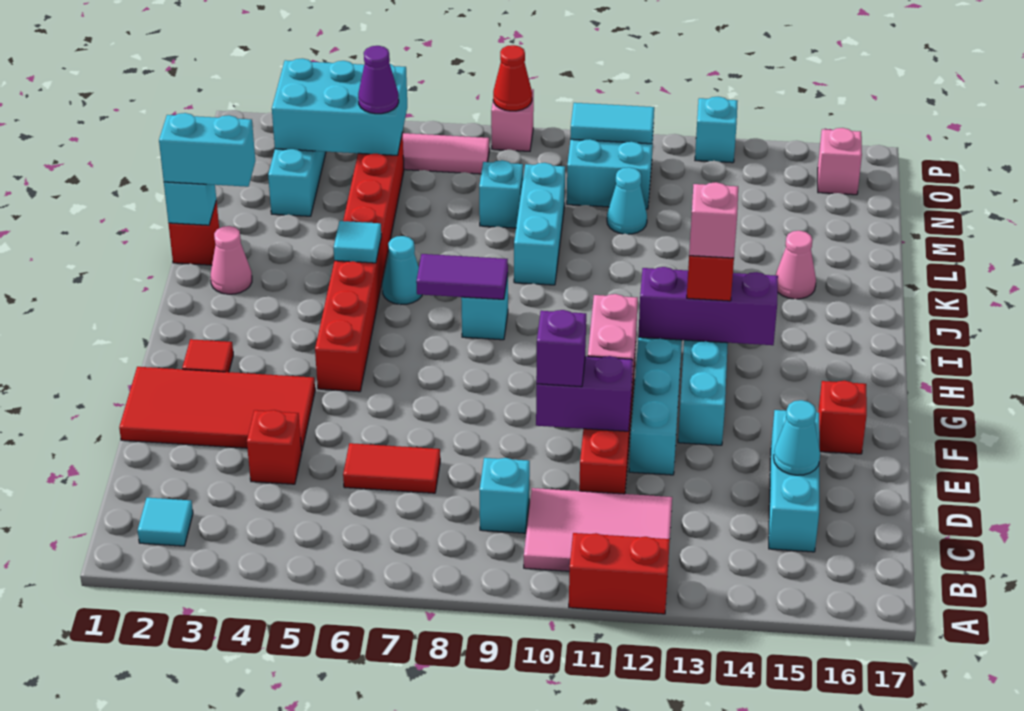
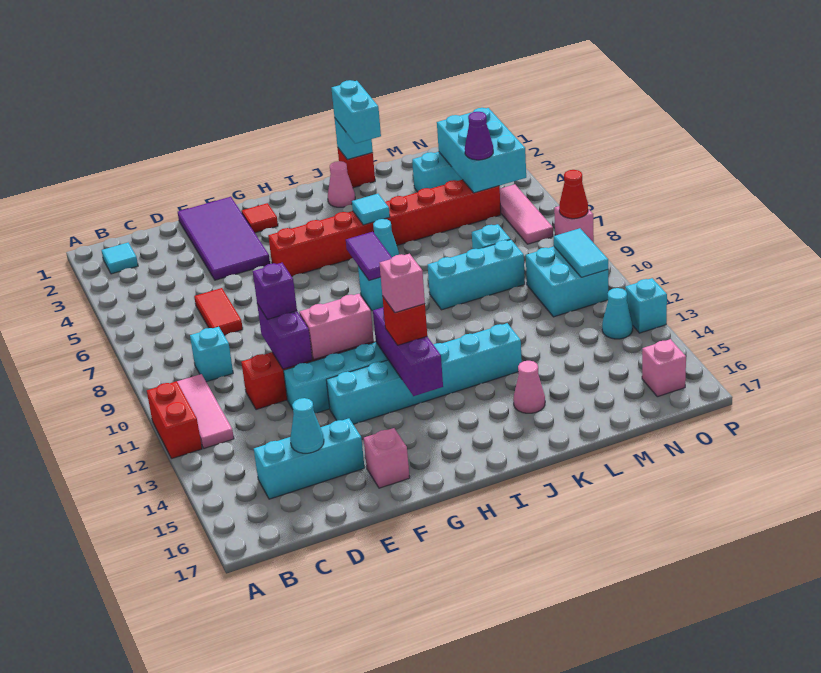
pink 2x3 tile [524,488,672,571] -> pink 1x3 tile [177,374,234,448]
red 1x1 brick [247,410,302,484] -> none
red 2x4 tile [119,367,315,451] -> purple 2x4 tile [178,197,270,280]
red 1x1 brick [818,381,867,454] -> pink 1x1 brick [364,428,410,488]
cyan 1x1 cone [607,167,647,234] -> cyan 1x1 cone moved to [602,288,633,339]

